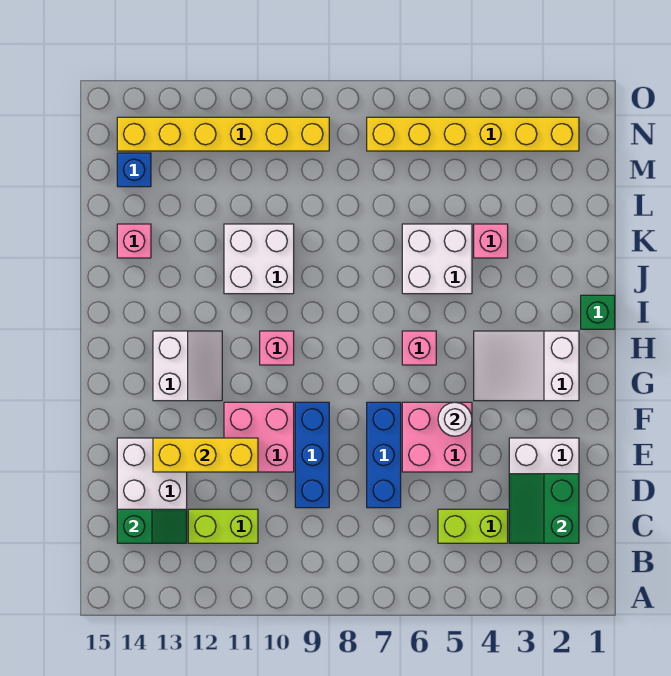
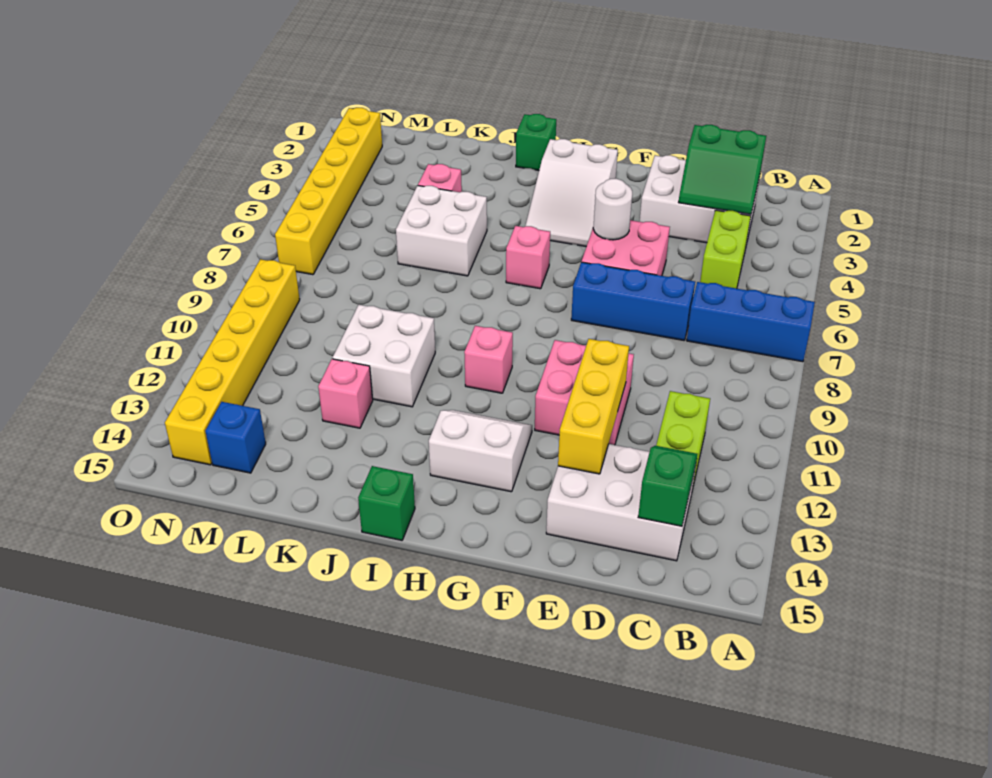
blue 1x3 brick [295,402,329,508] -> blue 1x3 brick moved to [687,282,815,362]
none -> green 1x1 brick [358,466,415,540]
pink 1x1 brick [117,224,151,258] -> pink 1x1 brick moved to [318,359,373,428]

